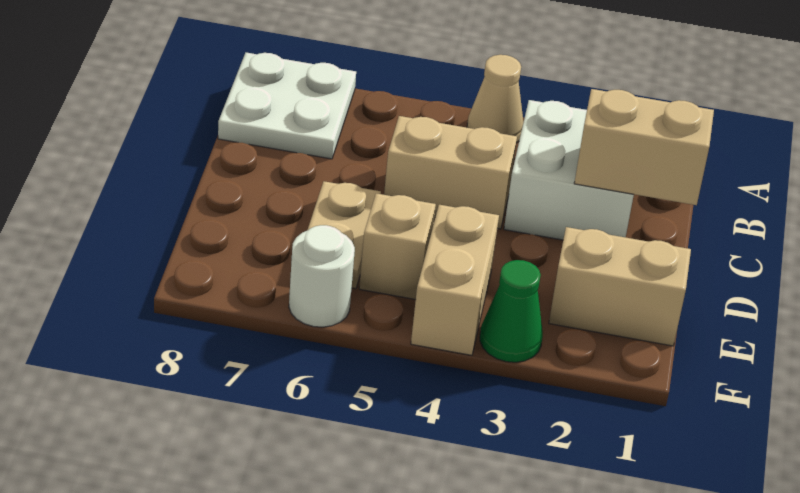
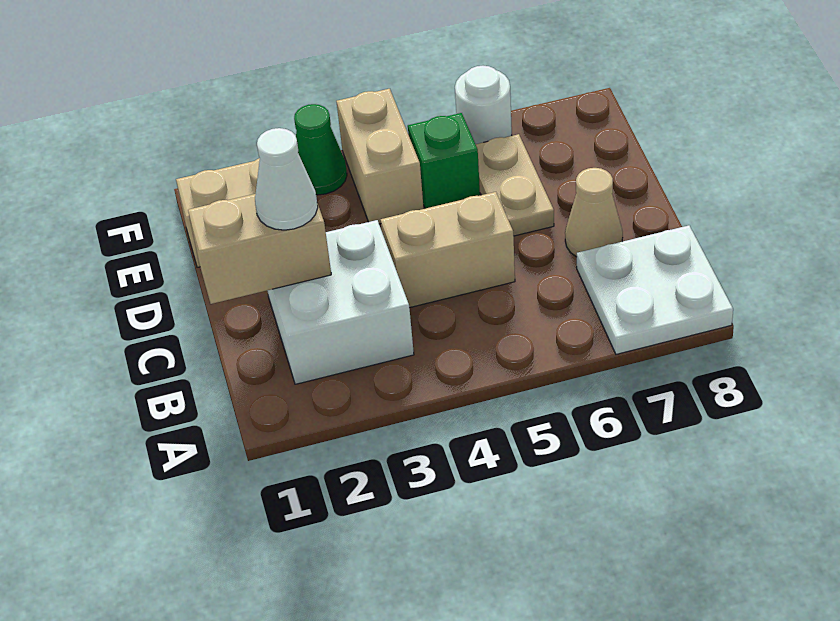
tan 1x1 cone [467,55,523,143] -> tan 1x1 cone moved to [565,168,623,257]
none -> white 1x1 cone [255,128,318,230]
tan 1x1 brick [359,193,436,300] -> green 1x1 brick [408,113,480,208]

